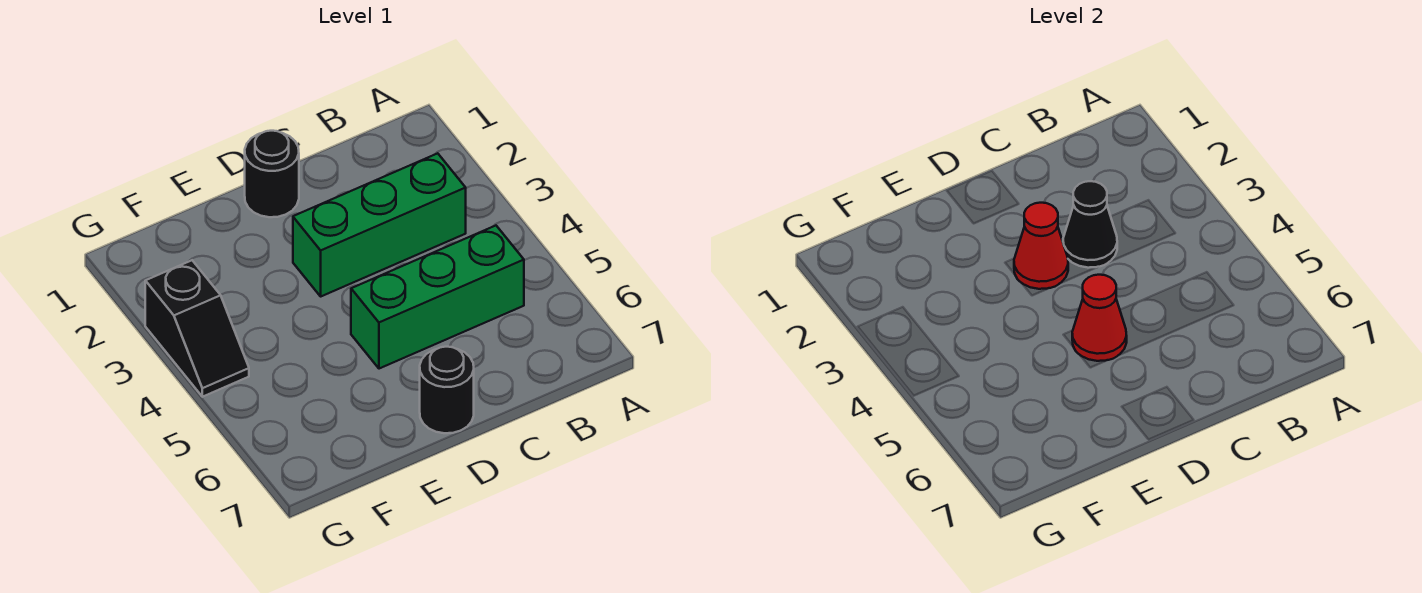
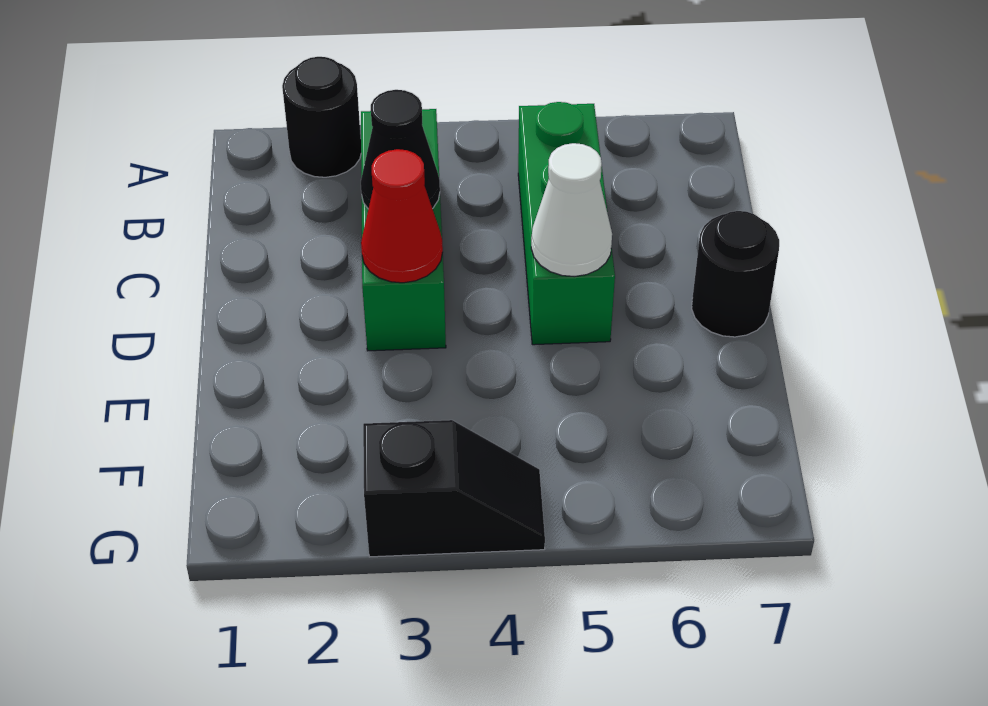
black 1x1 round brick [245,131,299,217] -> black 1x1 round brick moved to [282,57,361,177]
red 1x1 cone [1072,275,1127,361] -> white 1x1 cone [531,143,612,277]

